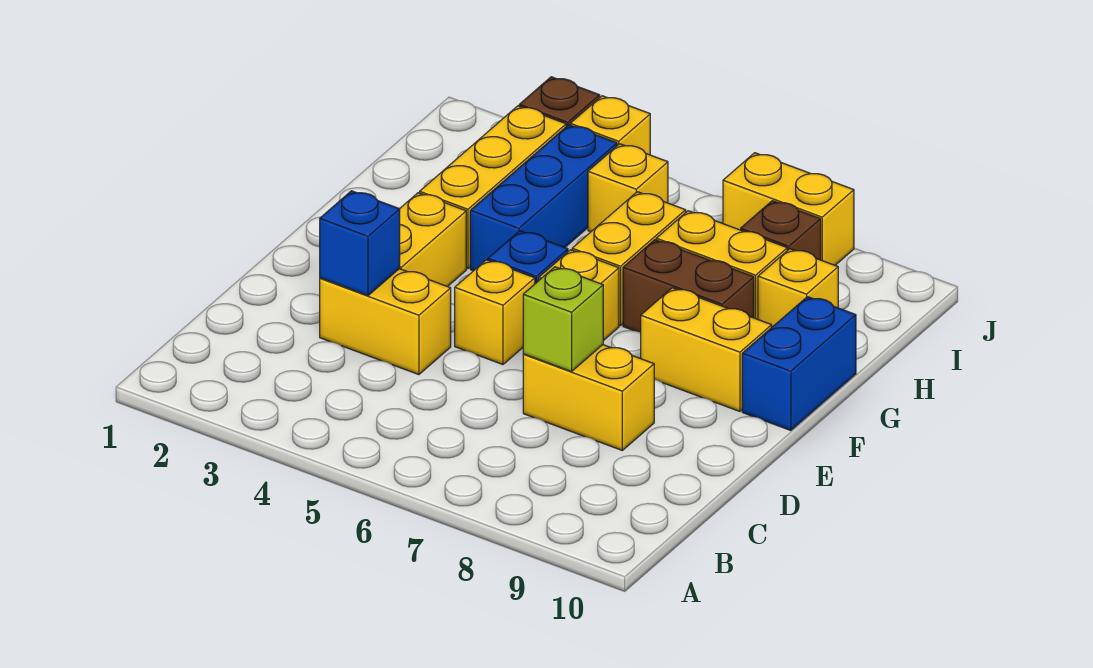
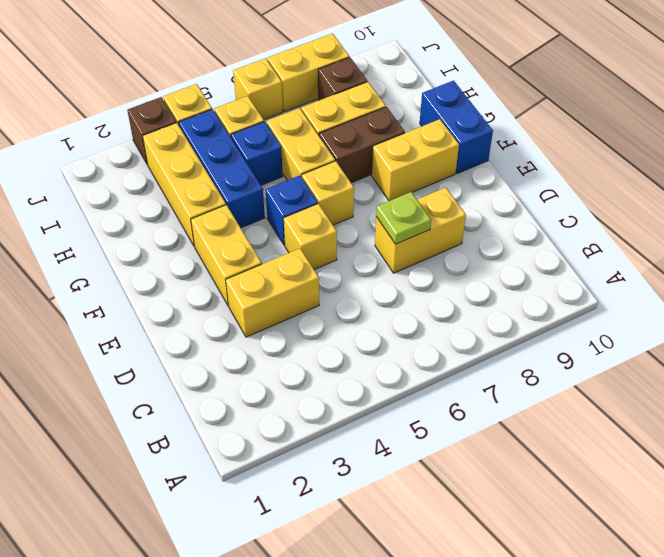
blue 1x1 brick [320,191,400,296] -> blue 1x1 brick moved to [231,122,283,185]
lime 1x1 brick [523,267,603,372] -> lime 1x1 plate [376,192,431,244]
yellow 1x1 brick [758,249,838,327] -> yellow 1x1 brick moved to [233,58,283,120]

